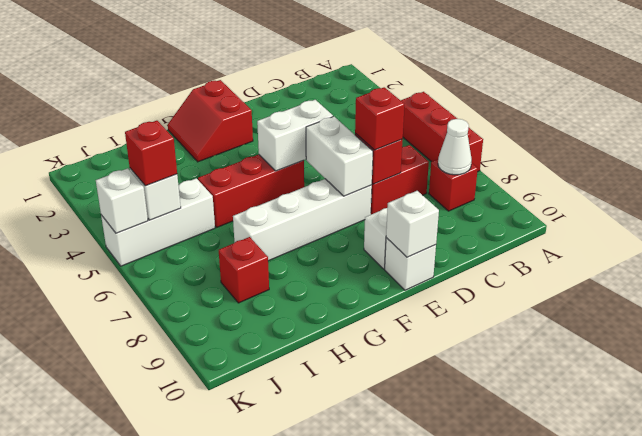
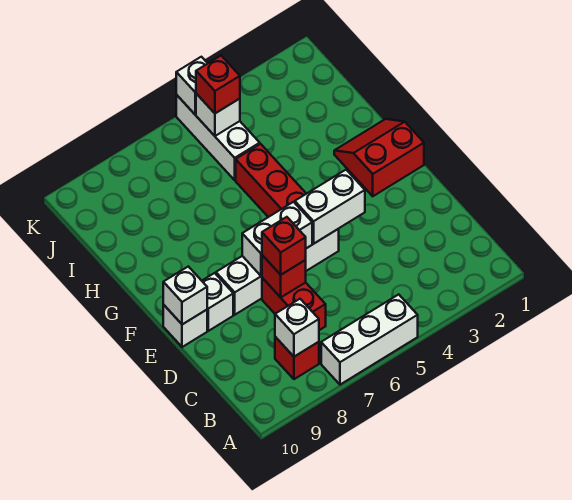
red 1x3 brick [401,92,483,172] -> white 1x3 brick [321,294,418,385]
white 1x1 cone [438,119,472,175] -> white 1x1 brick [275,299,319,357]
white 1x2 brick [257,100,333,171] -> white 1x2 brick turned to [295,170,365,243]
white 1x4 brick [233,179,372,261] -> white 1x4 brick turned to [216,229,339,315]
red 1x1 brick [219,237,269,303] -> none

